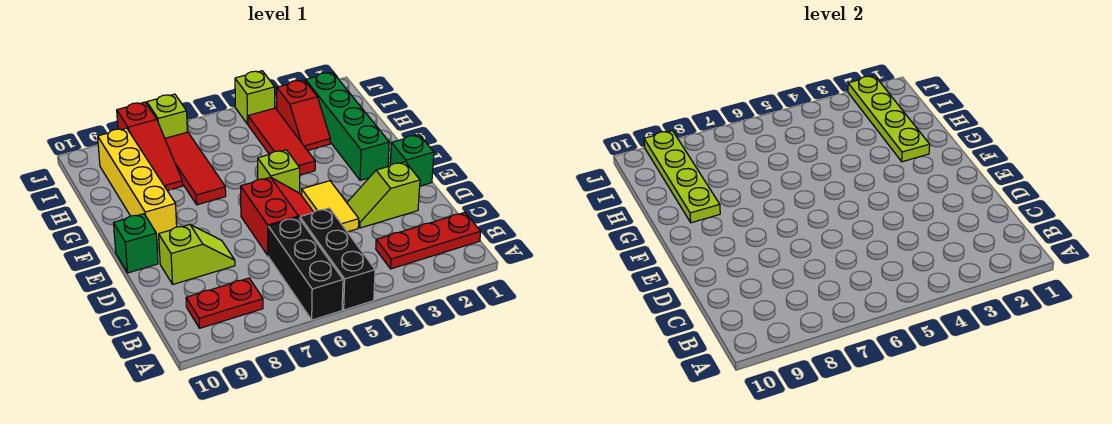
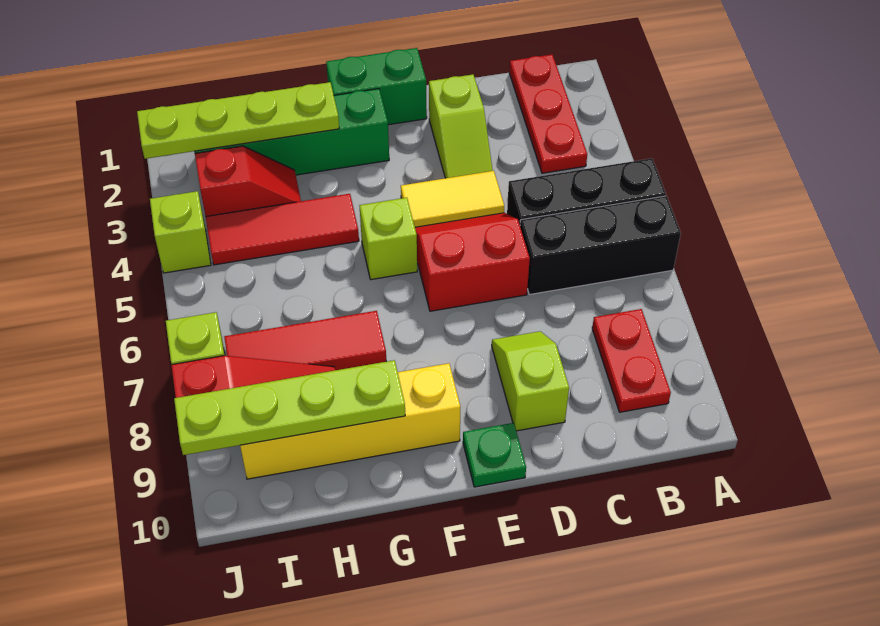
green 1x1 brick [390,135,434,186] -> green 1x2 brick [326,48,427,125]
green 1x1 brick [114,214,158,273] -> green 1x1 plate [463,423,526,487]

